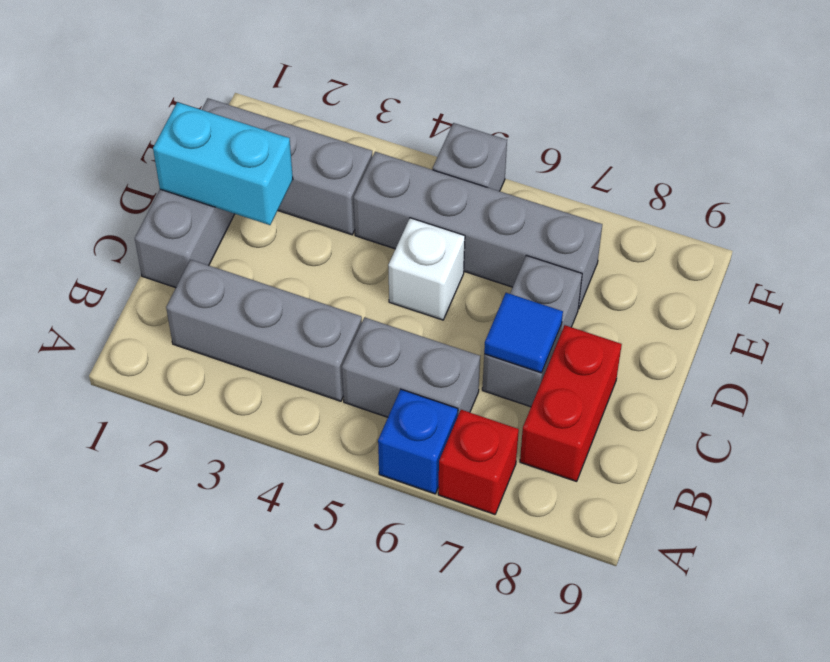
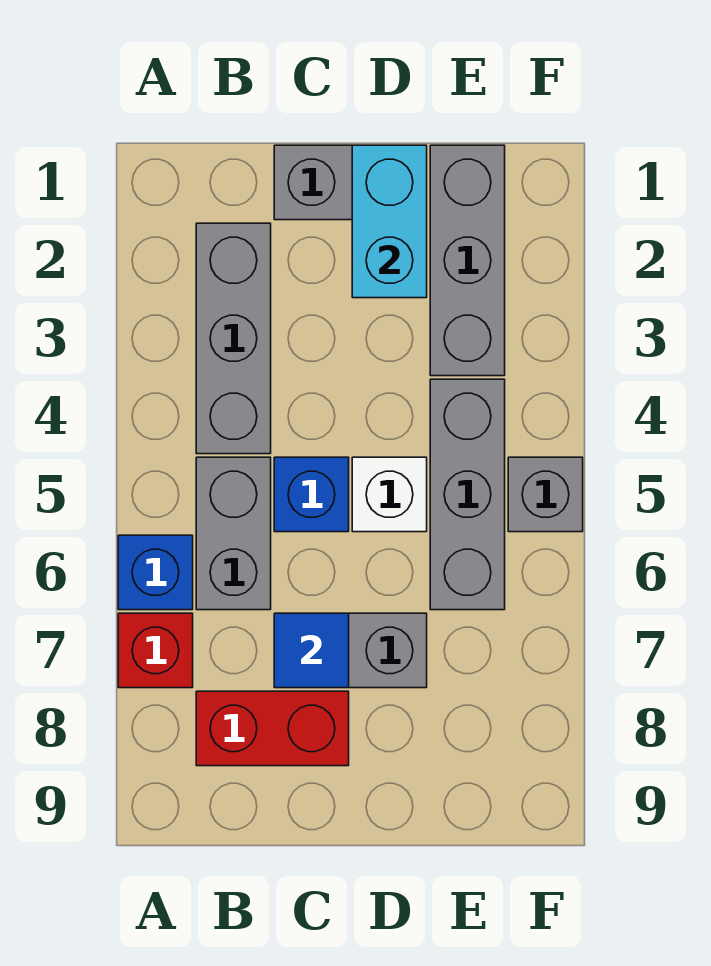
none -> blue 1x1 brick [274,457,349,532]
grey 1x4 brick [354,152,602,309] -> grey 1x3 brick [430,379,505,610]

